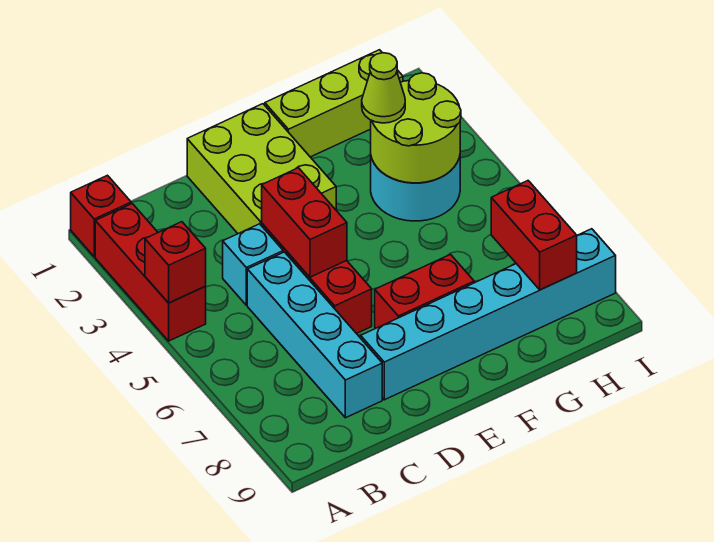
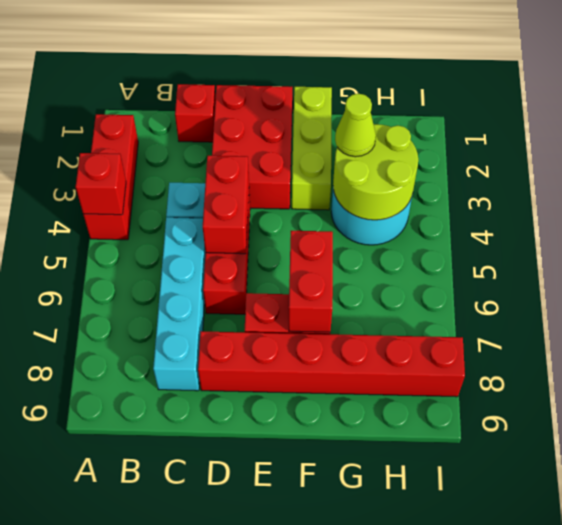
red 1x1 brick [71,175,131,257] -> red 1x1 brick moved to [175,84,216,142]
lime 2x3 brick [187,104,336,234] -> red 2x3 brick [212,85,292,209]
cyan 1x6 brick [361,229,616,400] -> red 1x6 brick [198,331,465,397]
lime 1x3 brick [265,50,403,157] -> lime 1x3 brick turned to [292,87,332,210]
red 1x2 brick [491,181,577,290] -> red 1x2 brick moved to [289,231,333,332]

